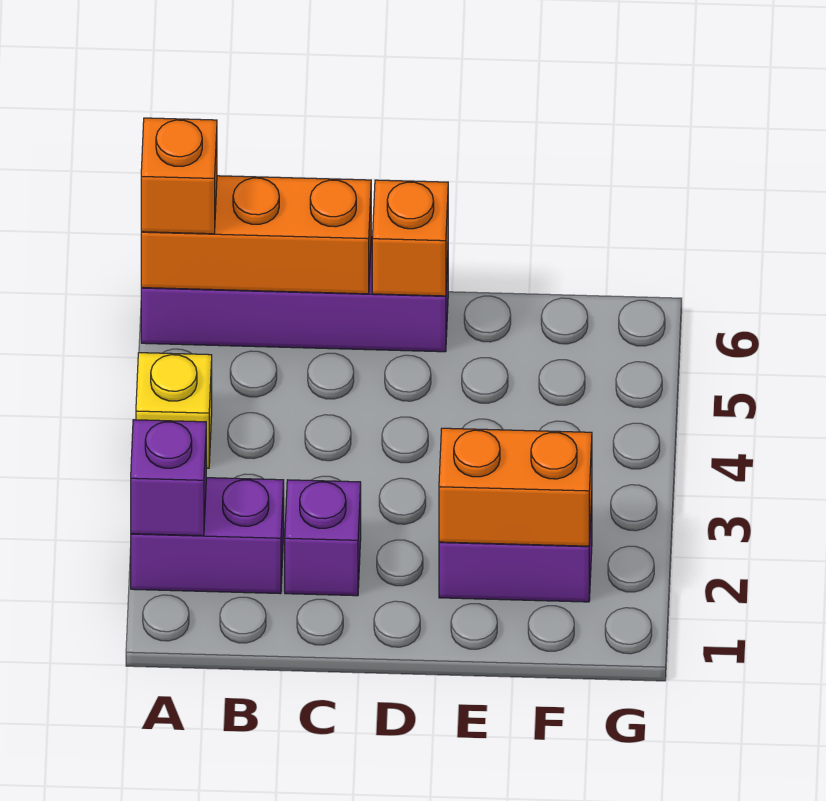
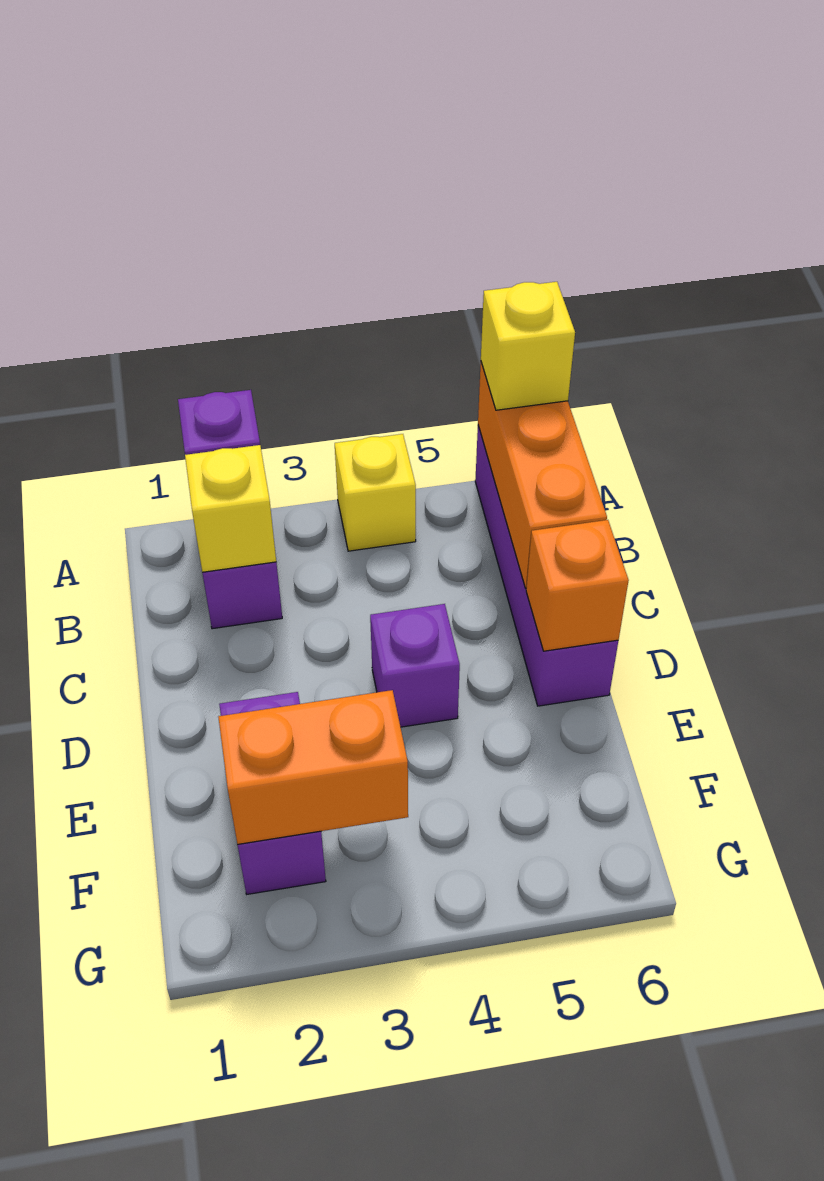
orange 1x1 brick [141,118,217,234] -> yellow 1x1 brick [481,282,575,410]
none -> yellow 1x1 brick [185,445,276,572]
purple 1x1 brick [285,480,361,596] -> purple 1x1 brick moved to [370,604,460,727]
orange 1x2 brick [439,428,592,546] -> orange 1x2 brick turned to [218,690,408,845]

